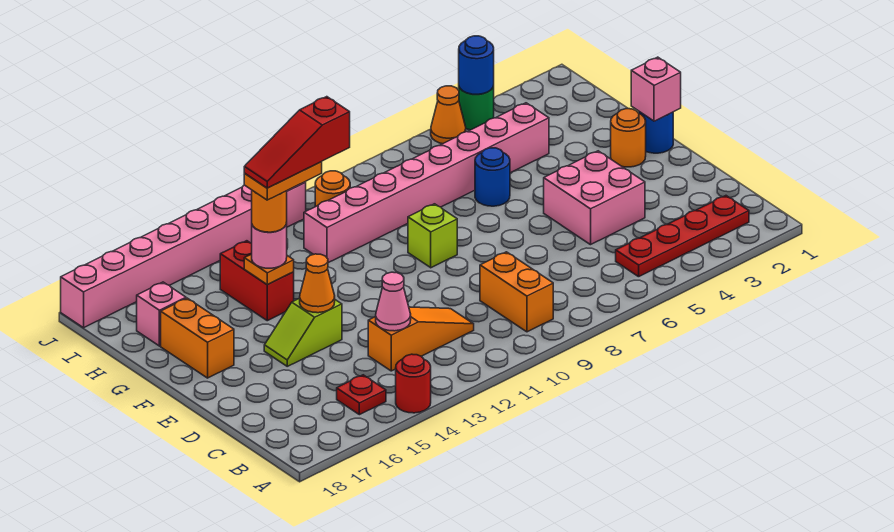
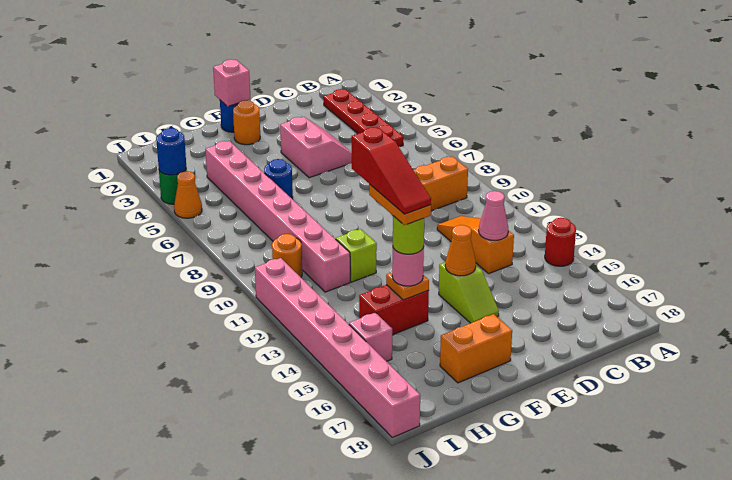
red 1x1 plate [337,375,386,415] -> none
pink 2x2 brick [544,151,645,245] -> pink 2x2 slope [280,117,352,178]
lime 1x1 brick [408,204,457,268] -> lime 1x1 brick moved to [336,229,377,282]
orange 1x1 round brick [252,190,287,232] -> lime 1x1 round brick [393,216,424,254]
pink 1x1 brick [137,282,186,346] -> pink 1x1 brick moved to [349,313,392,361]

